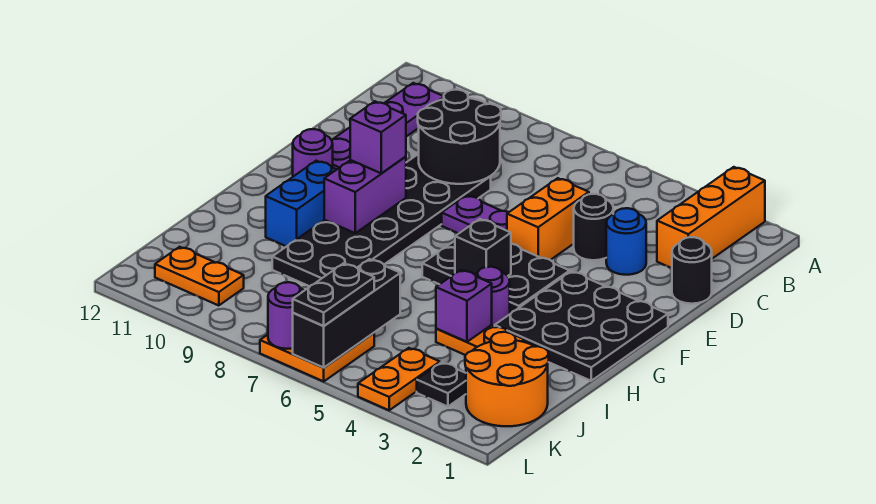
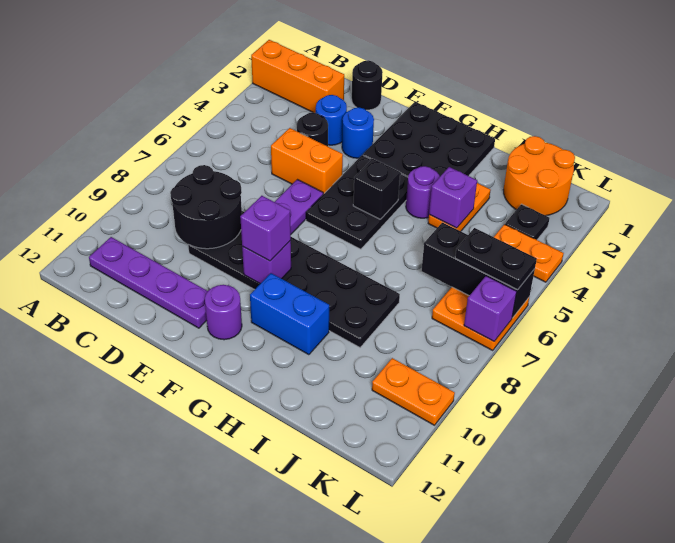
none -> blue 1x1 round brick [342,108,374,158]
purple 1x2 brick [324,157,406,233] -> purple 1x1 brick [242,241,291,284]
orange 1x2 plate [155,247,244,306] -> orange 1x2 plate turned to [372,358,455,425]
purple 1x1 round brick [268,282,304,349] -> purple 1x1 brick [464,276,517,341]

